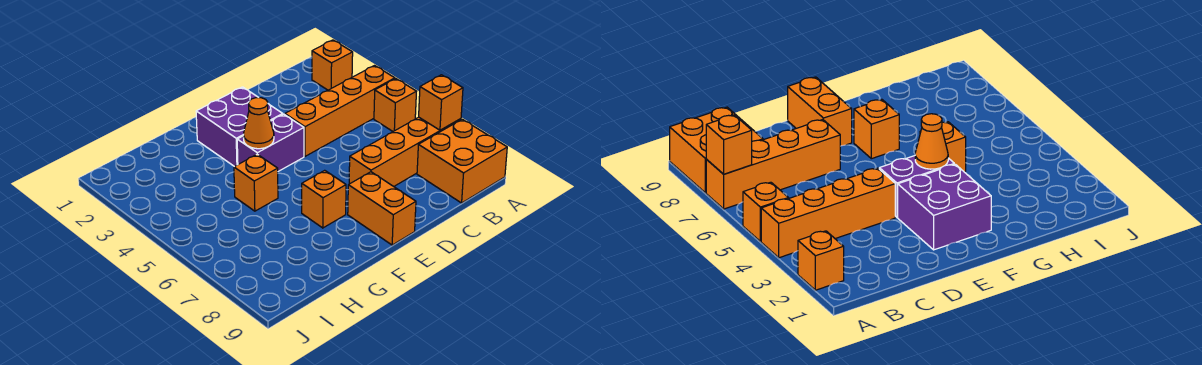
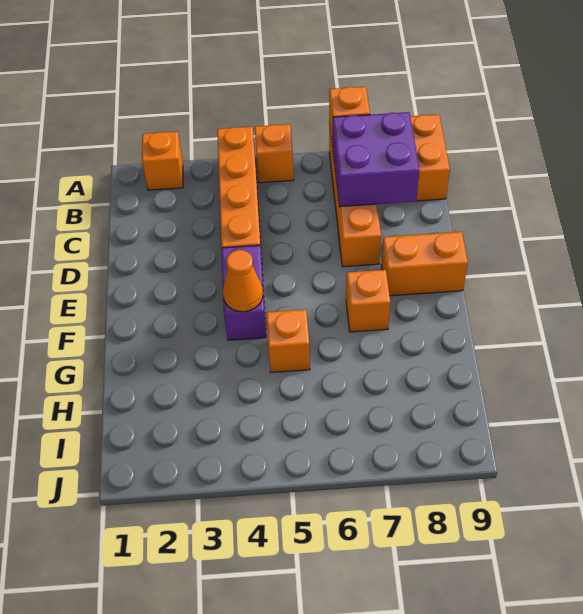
purple 2x2 brick [196,87,283,167] -> purple 2x2 brick moved to [332,112,420,207]

